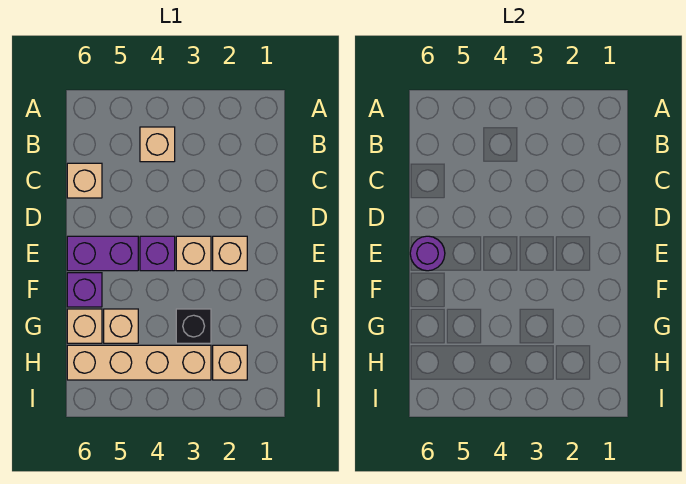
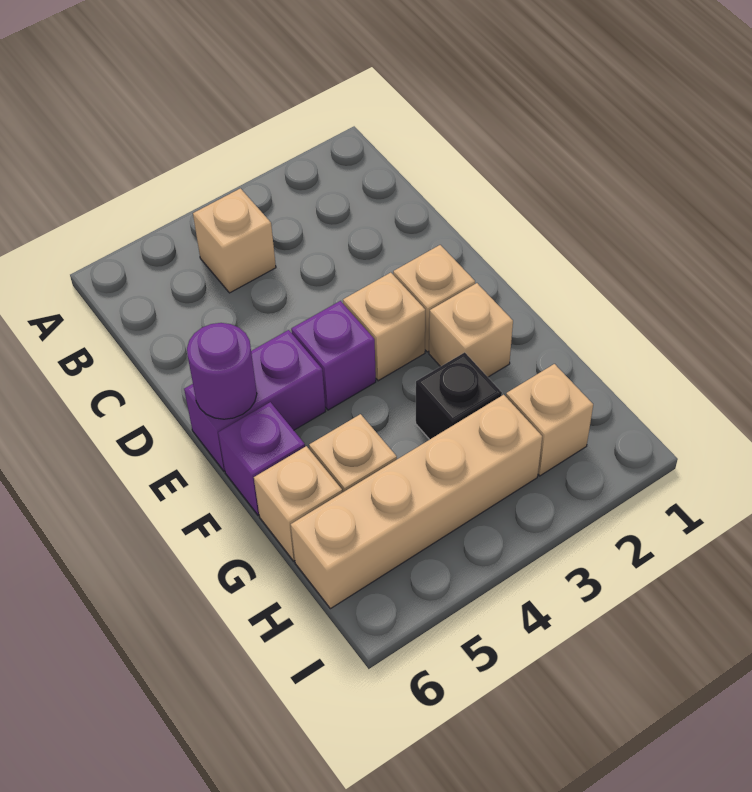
tan 1x1 brick [67,163,102,198] -> tan 1x1 brick moved to [429,283,513,377]

